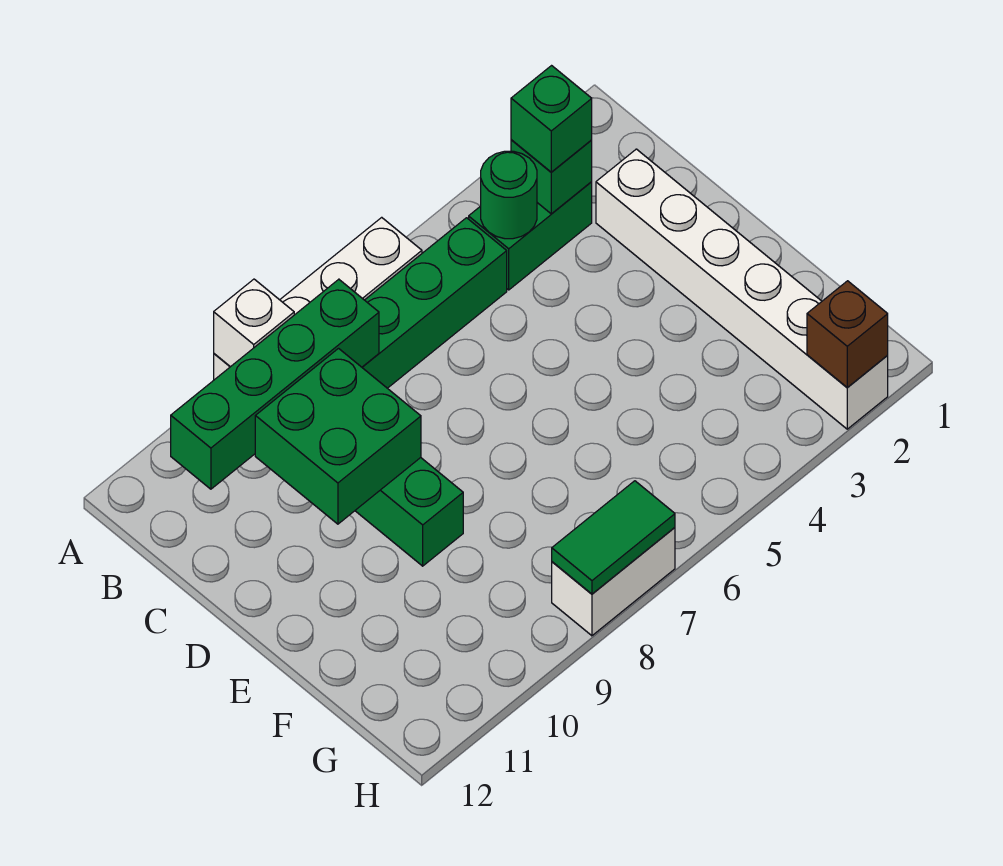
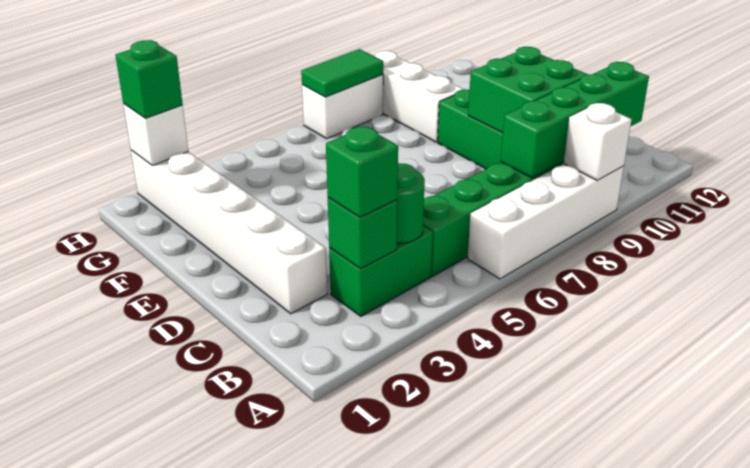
none -> white 1x3 brick [375,51,463,142]
brown 1x1 brick [807,281,888,388] -> white 1x1 brick [123,104,188,166]
none -> green 1x1 brick [116,40,183,118]

